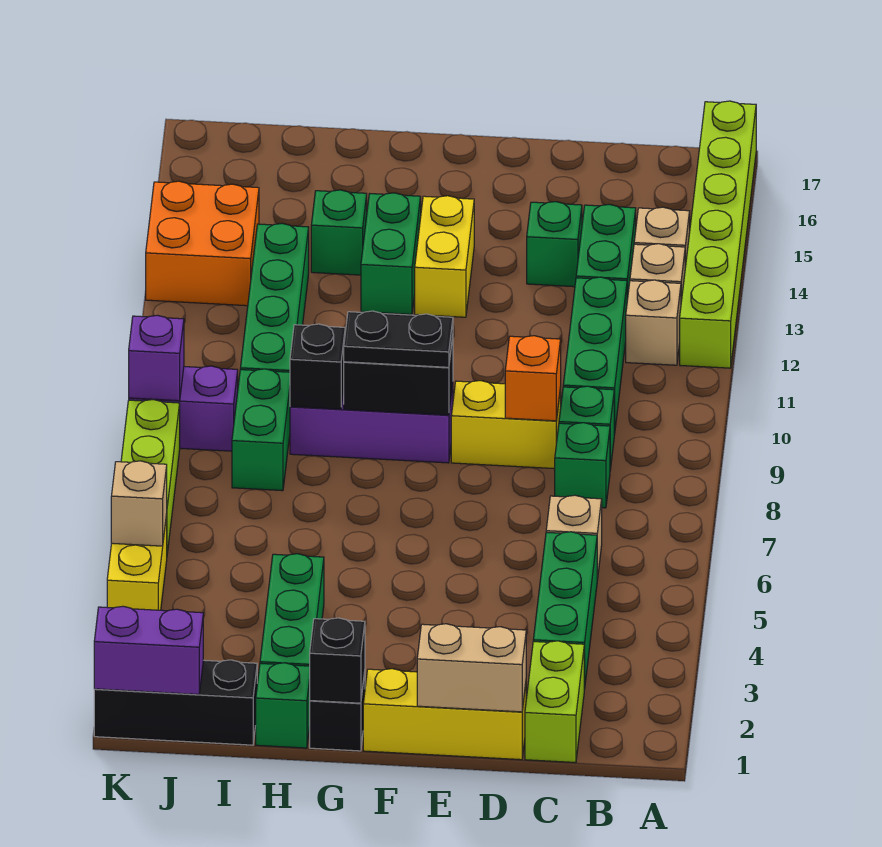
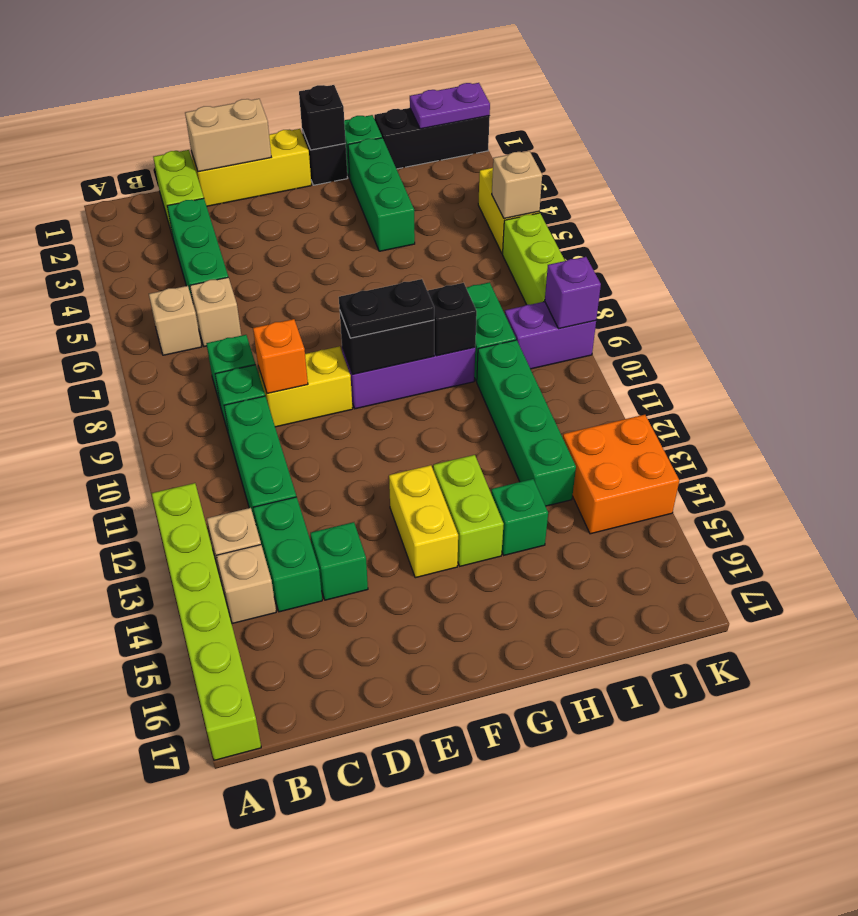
tan 1x1 brick [626,280,681,365] -> tan 1x1 brick moved to [149,286,201,355]
green 1x2 brick [361,193,421,314] -> lime 1x2 brick [433,455,504,566]
purple 1x2 brick [94,606,203,695] -> purple 1x2 plate [410,83,490,129]

